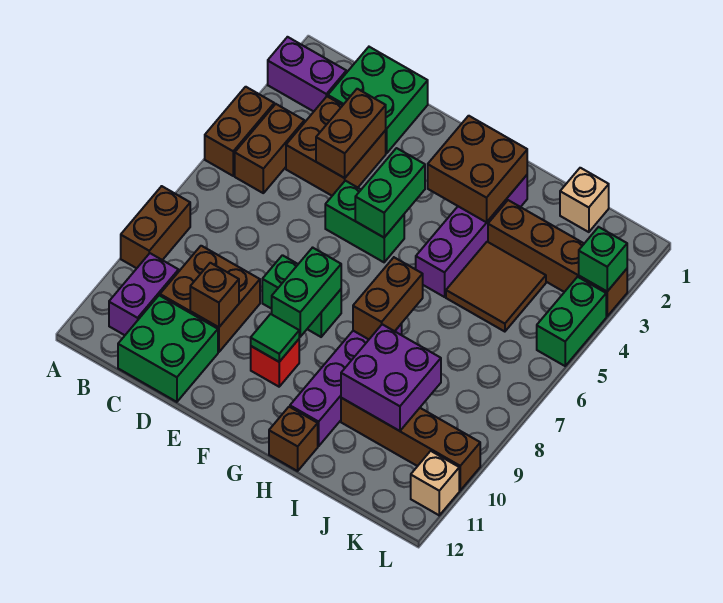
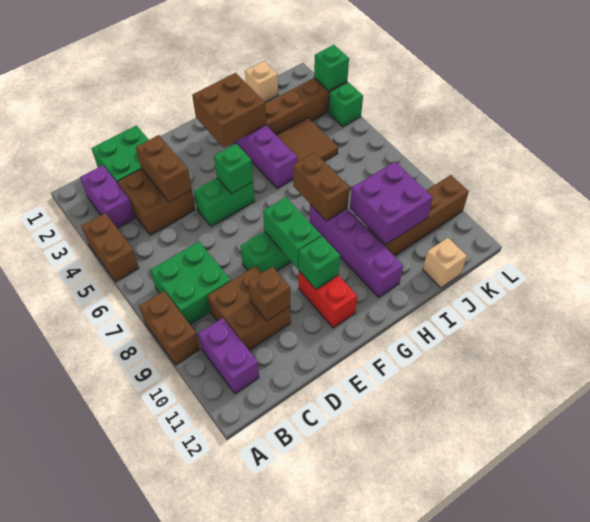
purple 1x2 brick [268,37,346,111] -> purple 1x2 brick turned to [80,165,135,228]
brown 1x2 brick [235,104,304,193] -> none
green 2x2 brick [118,295,218,402] -> green 2x2 brick moved to [150,241,231,324]
green 1x2 brick [355,148,425,237] -> green 1x1 brick [214,144,253,194]
red 1x1 brick [251,339,299,387] -> red 1x2 brick [299,271,357,328]
green 1x1 tile [251,314,299,362] -> green 1x1 brick [299,236,340,289]
brown 1x1 brick [269,407,318,471] -> none
green 1x2 brick [537,277,606,366] -> green 1x1 brick [328,82,363,127]
tan 1x1 brick [411,451,459,515] -> tan 1x1 brick moved to [423,238,467,288]

